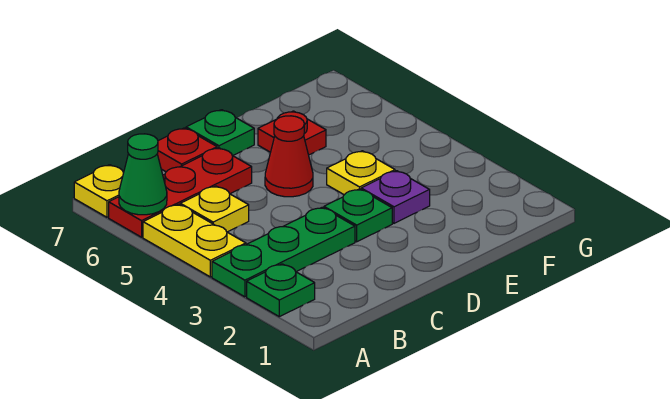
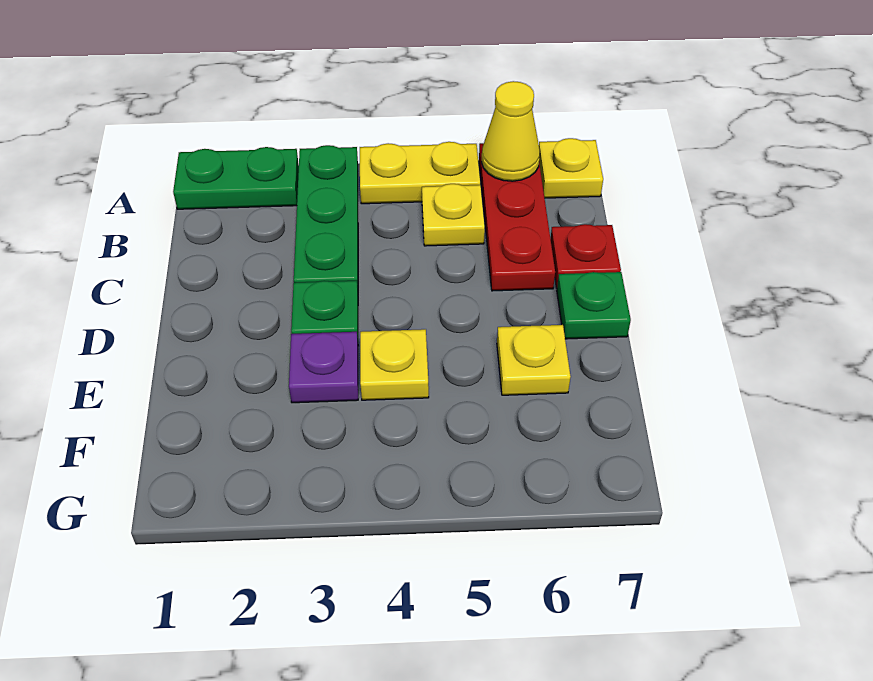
green 1x1 plate [247,264,315,317] -> green 1x2 plate [173,147,299,209]
green 1x1 cone [119,134,167,215] -> yellow 1x1 cone [481,81,540,181]
red 1x1 cone [265,116,313,197] -> none
red 1x1 plate [258,111,326,155] -> yellow 1x1 plate [497,325,571,395]

